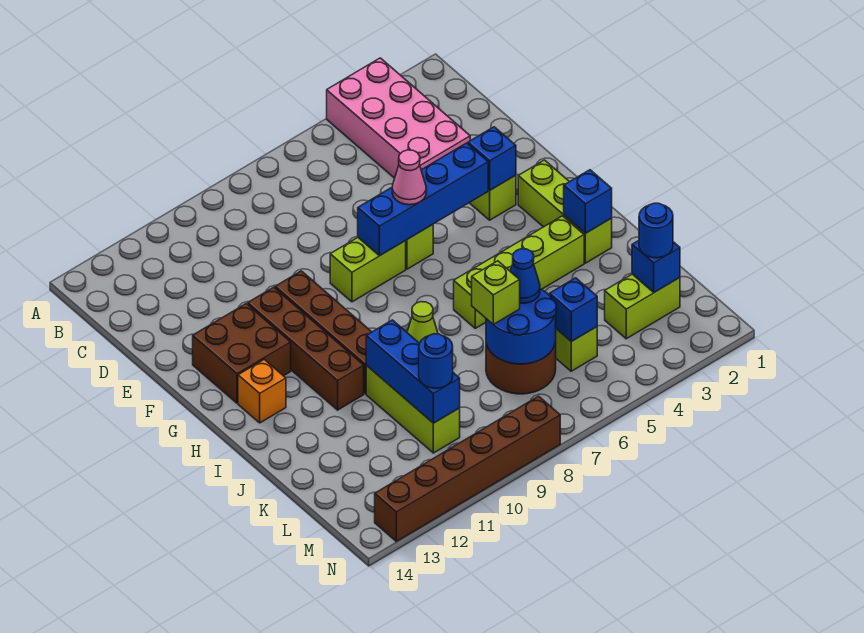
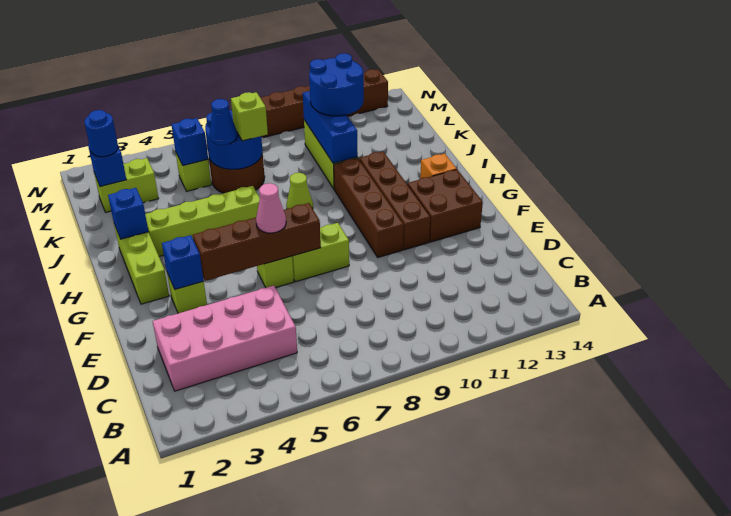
pink 2x4 brick [327,58,470,178] -> pink 2x4 brick turned to [153,286,297,391]
blue 1x4 brick [358,143,488,256] -> brown 1x4 brick [193,203,321,281]
blue 1x1 round brick [419,334,453,388] -> blue 2x2 round brick [309,53,364,116]

